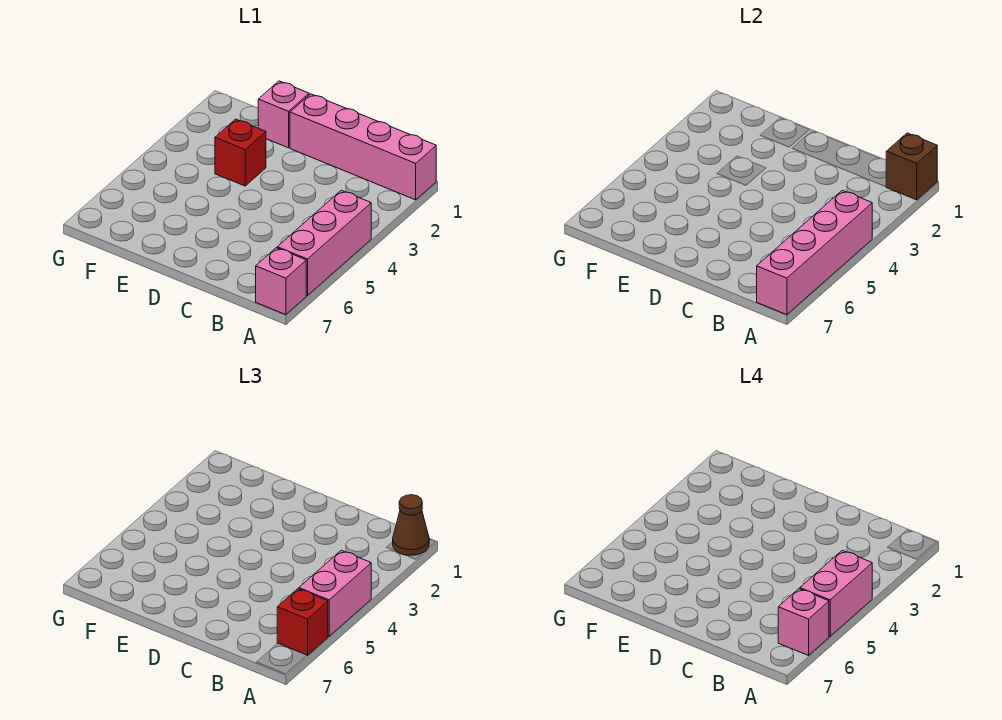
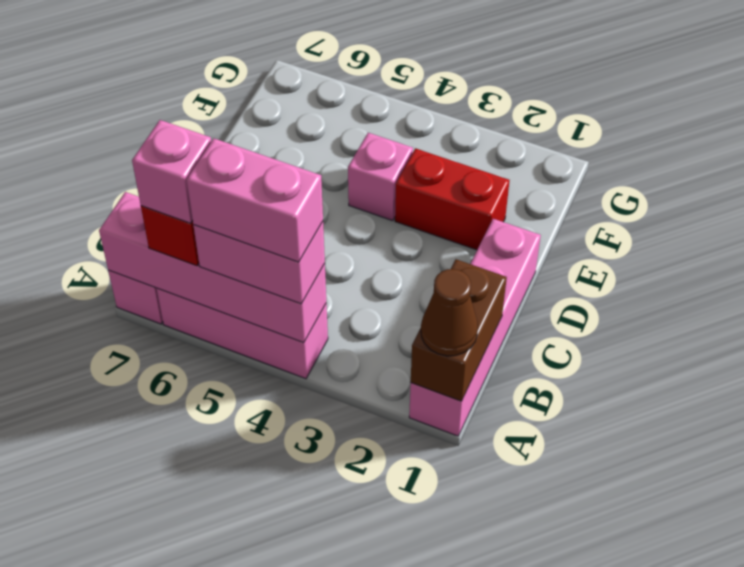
brown 1x1 brick [886,133,937,200] -> brown 1x2 brick [411,259,507,401]
pink 1x1 brick [258,81,309,148] -> pink 1x1 brick moved to [348,133,413,221]
red 1x1 brick [215,119,266,186] -> red 1x2 brick [395,148,510,250]

